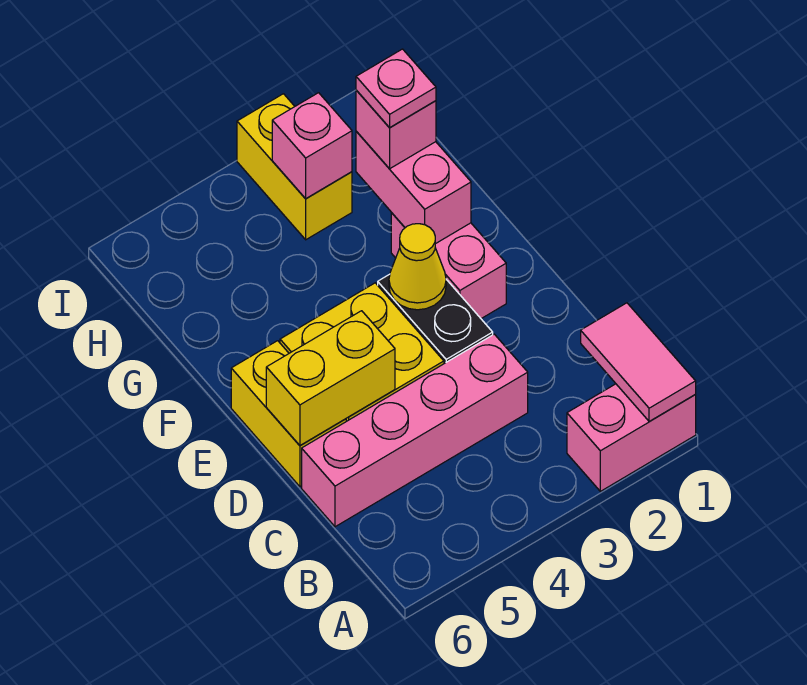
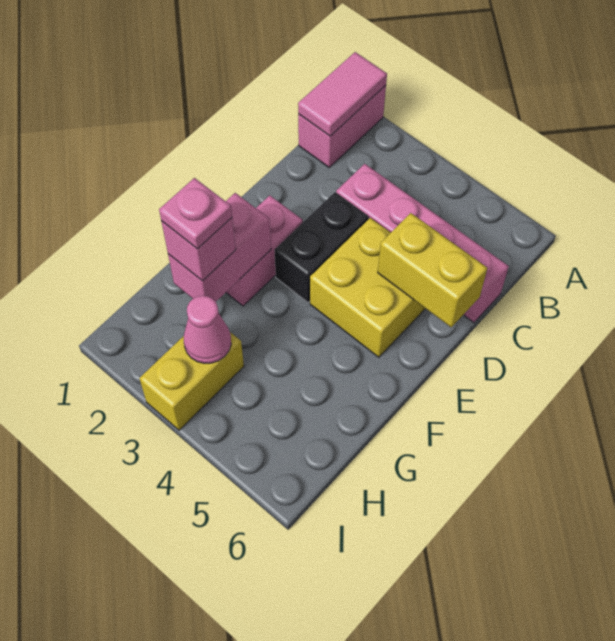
pink 1x2 brick [567,384,696,491] -> pink 1x2 brick turned to [298,85,386,167]
yellow 1x2 brick [231,341,346,487] -> none
yellow 1x1 cone [389,224,446,310] -> none
pink 1x1 brick [272,93,352,199] -> pink 1x1 cone [184,296,231,363]

